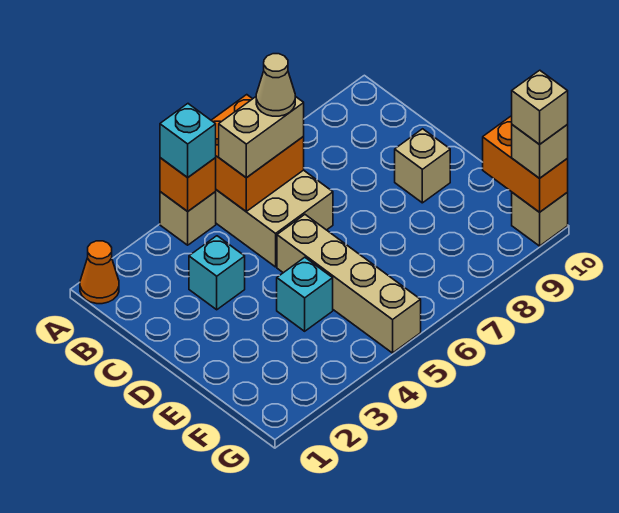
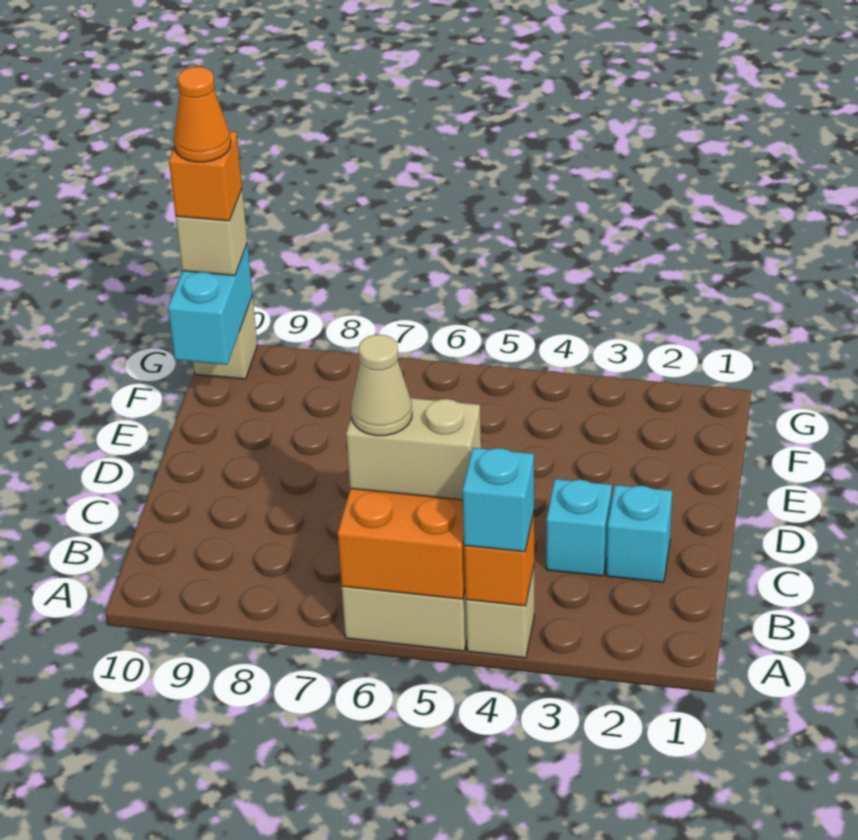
orange 1x1 cone [80,241,119,304] -> orange 1x1 cone moved to [174,67,231,162]
tan 1x4 brick [277,215,421,353] -> none
tan 1x1 brick [395,129,450,203] -> none
cyan 1x1 brick [277,257,333,331] -> cyan 1x1 brick moved to [606,485,672,582]
orange 1x2 brick [483,117,568,212] -> cyan 1x2 brick [168,243,252,365]
tan 1x1 brick [512,70,568,145] -> orange 1x1 brick [169,131,242,221]

